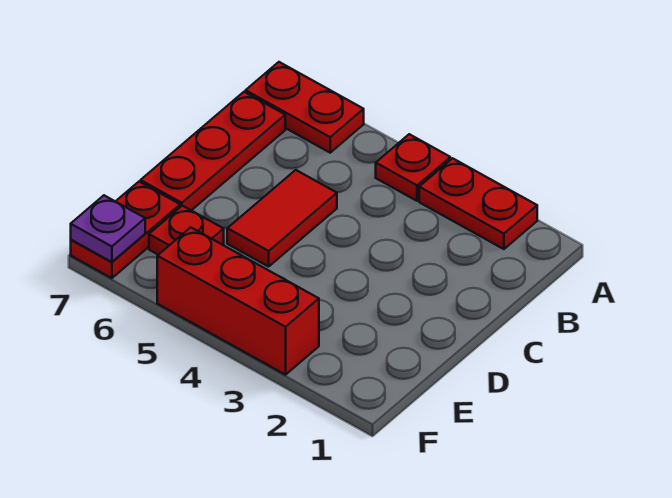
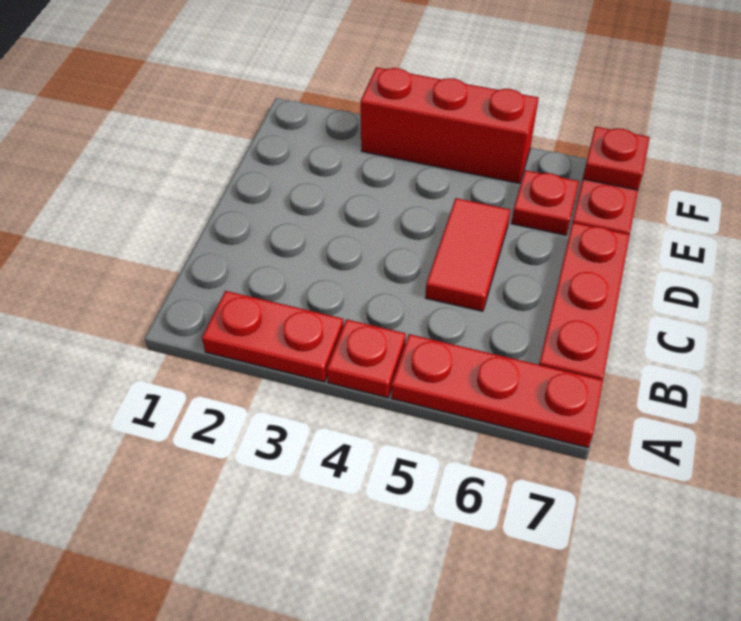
red 1x2 plate [246,62,364,153] -> red 1x3 plate [391,334,603,448]
purple 1x1 plate [71,195,145,262] -> red 1x1 plate [583,127,650,190]

